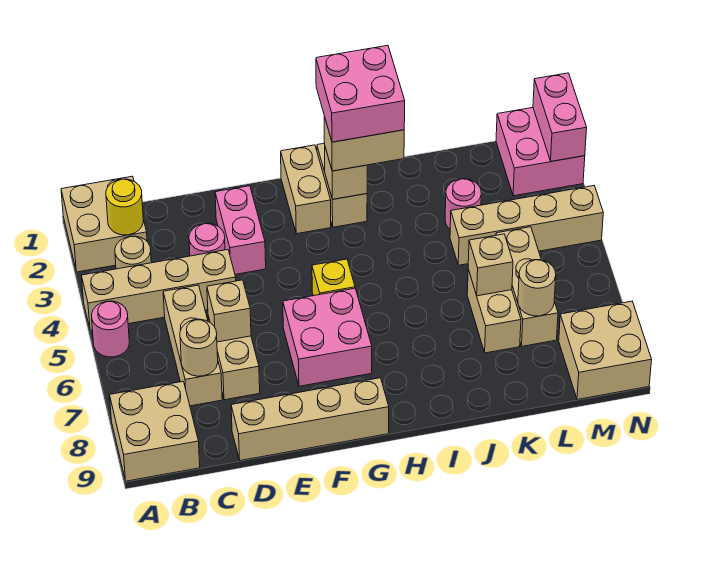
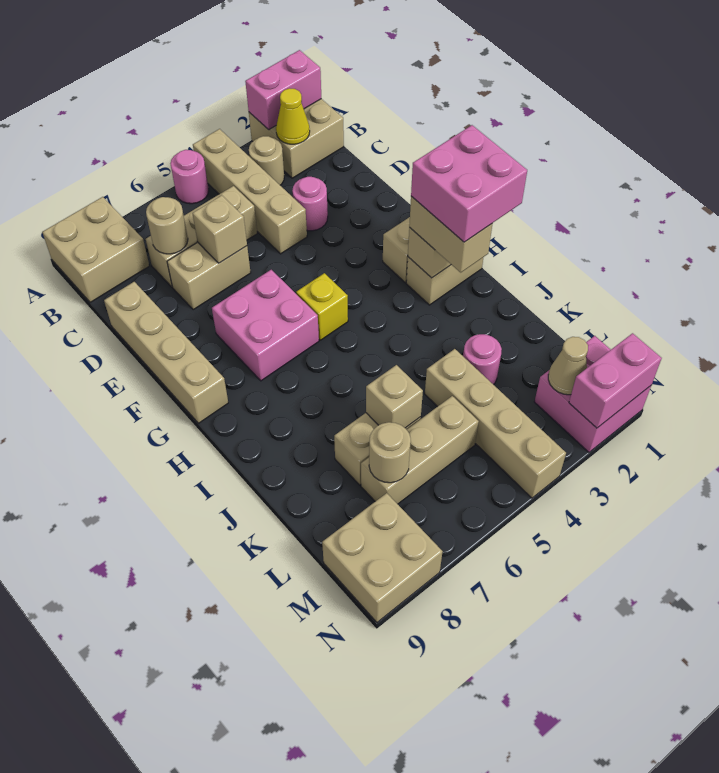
yellow 1x1 round brick [106,179,143,235] -> yellow 1x1 cone [276,88,310,144]
pink 1x2 brick [215,186,266,274] -> pink 1x2 brick moved to [245,50,321,130]
none -> tan 1x1 cone [548,337,588,395]

